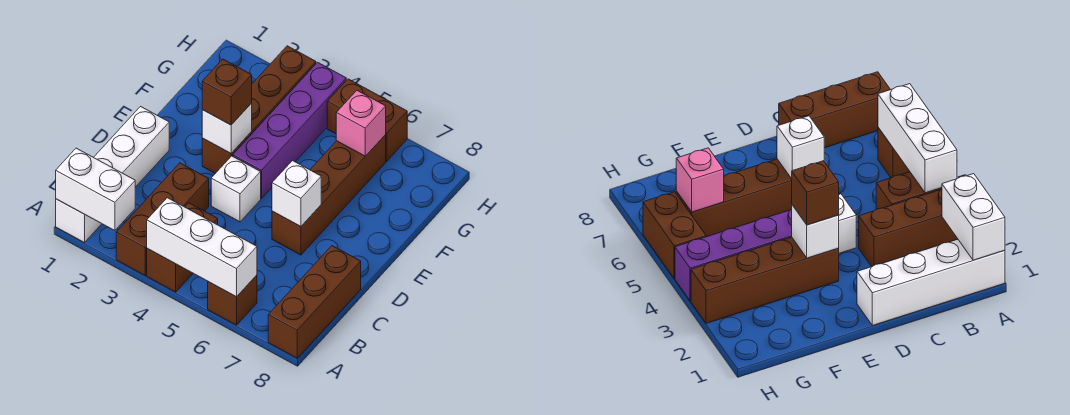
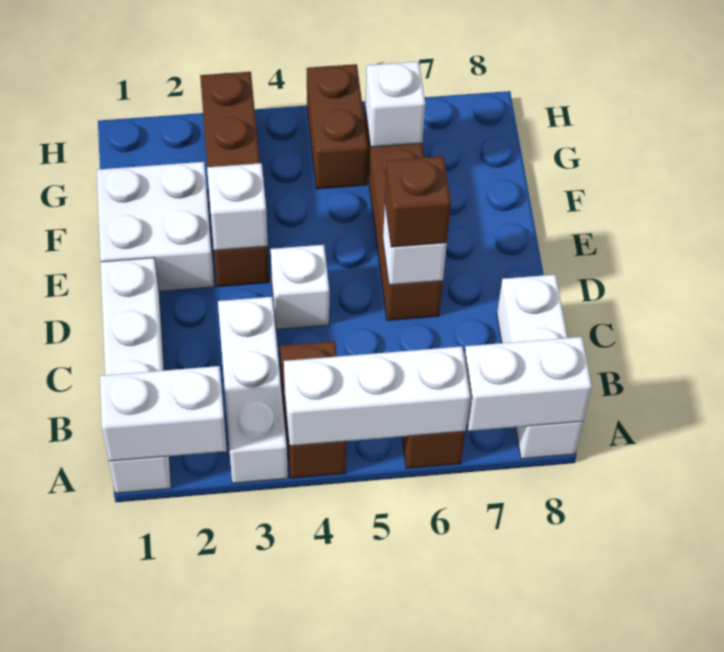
brown 1x3 brick [116,163,209,275] -> white 1x3 brick [218,297,288,483]
none -> white 1x2 brick [464,337,592,431]
brown 1x3 brick [268,246,361,358] -> white 1x3 brick [497,275,583,459]
none -> white 2x2 brick [97,162,214,291]
brown 1x1 brick [202,59,252,125] -> brown 1x1 brick moved to [385,156,451,247]
purple 1x4 brick [233,62,346,198] -> none
pink 1x1 brick [336,91,386,156] -> white 1x1 brick [365,62,425,147]
brown 1x2 brick [327,79,407,161] -> brown 1x2 brick turned to [307,64,368,189]

